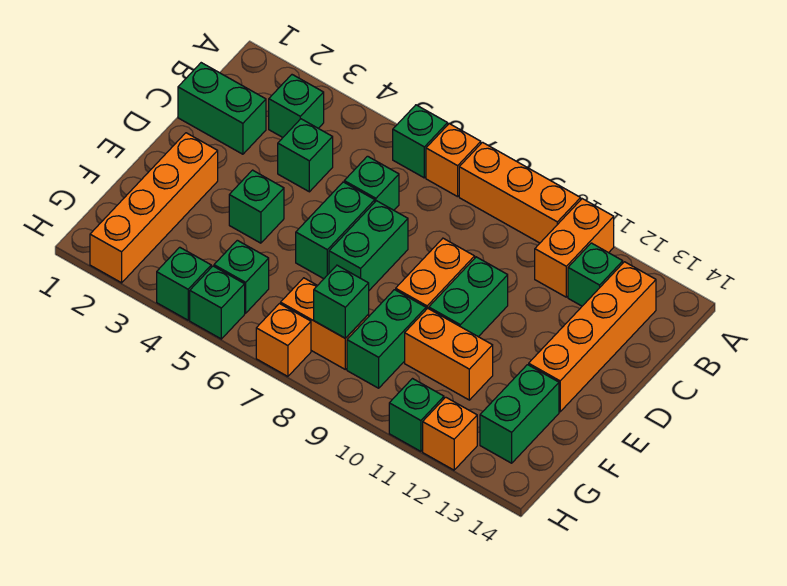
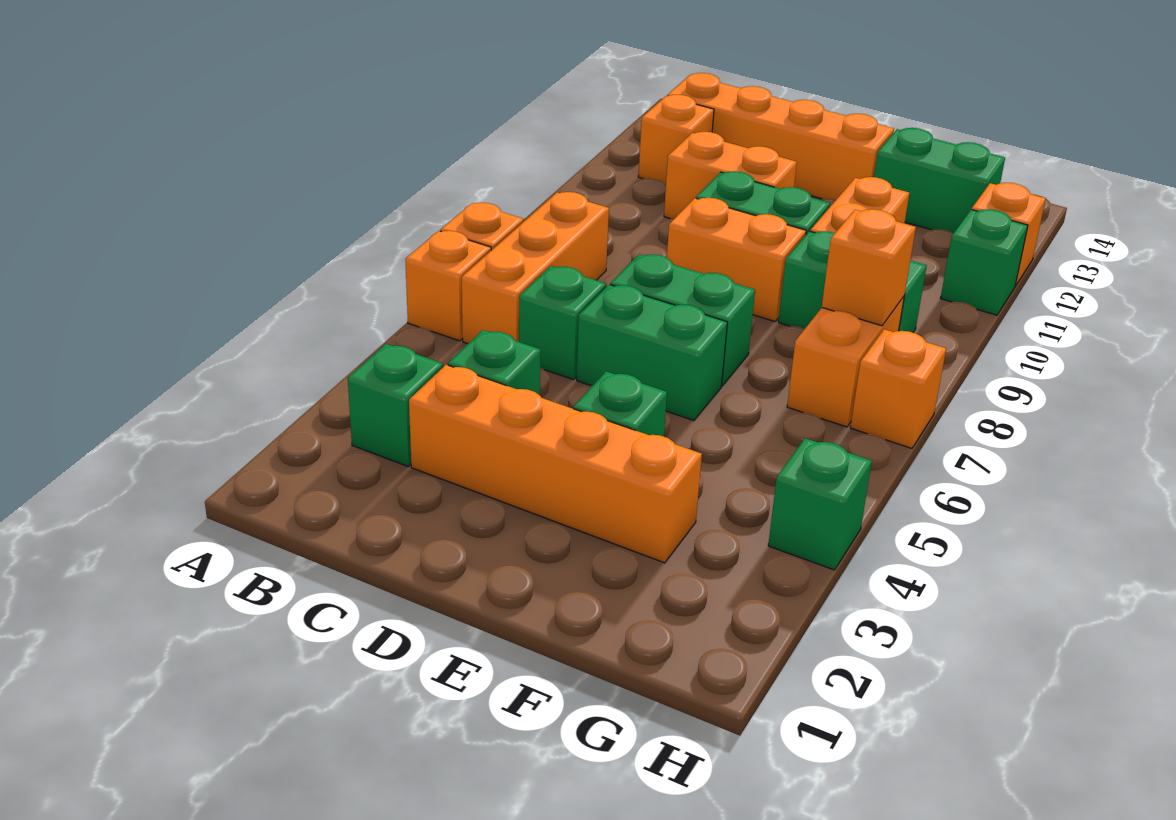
green 1x1 brick [393,105,448,178] -> orange 1x1 brick [405,231,491,341]
orange 1x3 brick [459,142,581,243] -> orange 1x3 brick moved to [462,192,609,344]
orange 1x2 brick [535,199,614,297] -> orange 1x2 brick moved to [664,132,797,219]
green 1x1 brick [568,243,623,306] -> orange 1x1 brick [638,95,714,185]
green 1x2 brick [178,63,266,154] -> none
orange 1x4 brick [90,133,218,283] -> orange 1x4 brick moved to [409,365,702,563]
green 1x1 brick [214,240,269,313] -> none
green 1x1 brick [314,265,369,338] -> orange 1x1 brick [822,209,916,326]
green 1x1 brick [190,266,245,339] -> none

